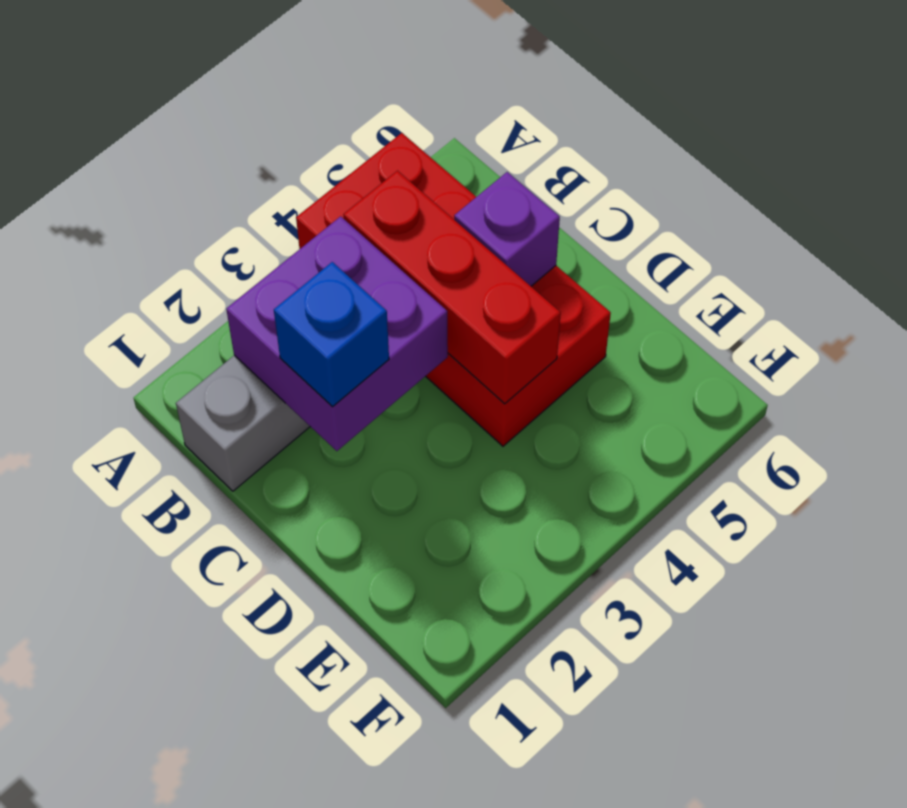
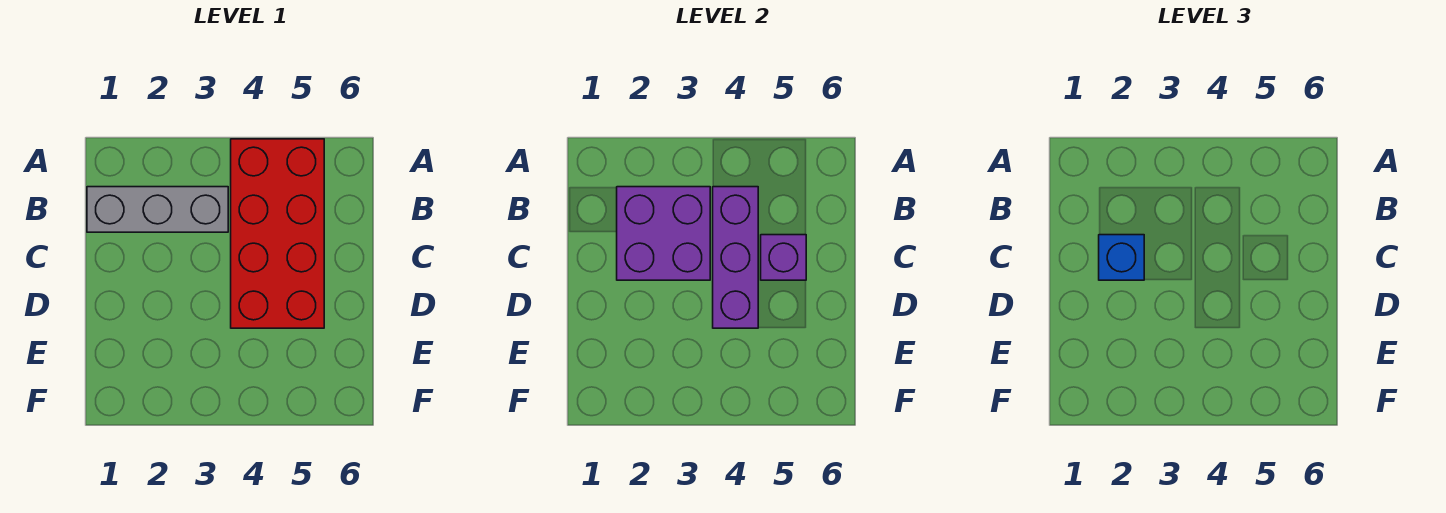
red 1x3 brick [343,171,561,404] -> purple 1x3 brick [713,187,758,328]

